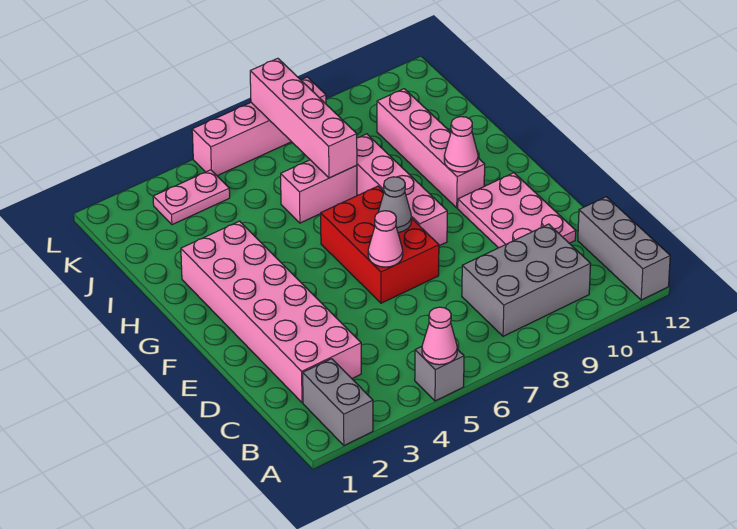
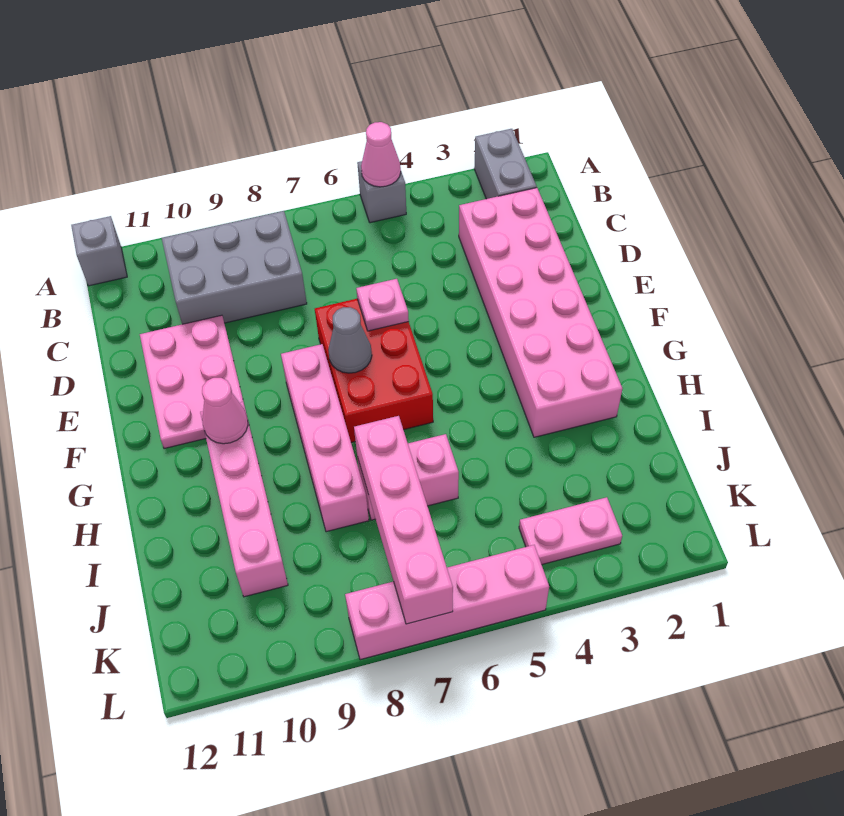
grey 1x3 brick [578,197,670,300] -> grey 1x1 brick [71,216,127,286]
pink 1x1 cone [368,211,403,267] -> pink 1x1 plate [356,279,409,331]

